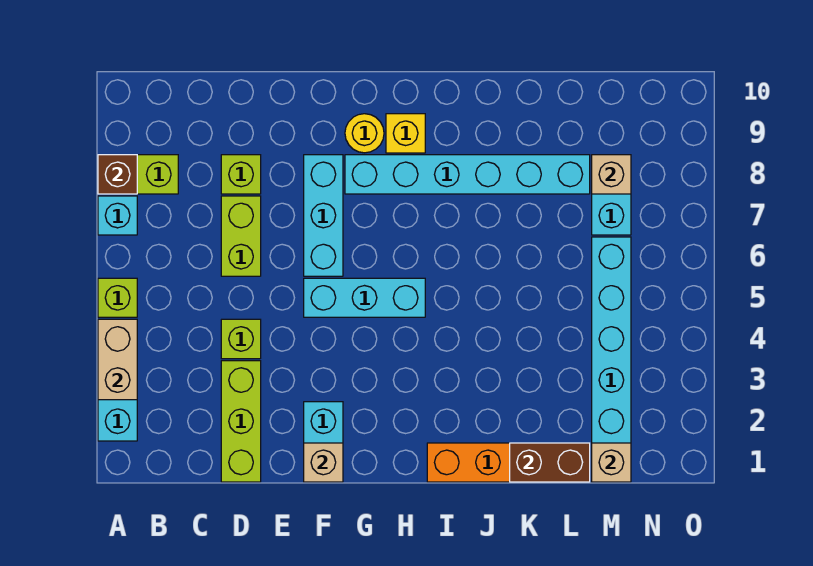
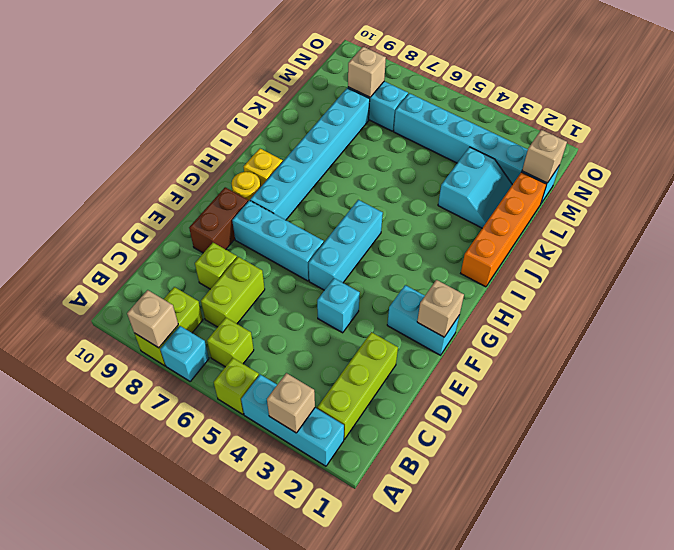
tan 1x2 brick [98,319,137,400] -> tan 1x1 brick [267,373,315,433]
brown 1x1 brick [98,155,137,194] -> tan 1x1 brick [127,290,178,348]
lime 1x3 brick [221,361,261,482] -> lime 1x3 brick turned to [317,332,398,439]
lime 1x1 brick [221,319,261,359] -> lime 1x1 brick moved to [207,318,254,367]
lime 1x2 brick [221,196,261,276] -> lime 1x2 brick turned to [201,257,265,327]
none -> cyan 1x1 brick [317,278,360,333]
brown 1x2 brick [510,443,590,482] -> brown 1x2 brick moved to [189,187,248,253]
none -> cyan 2x2 slope [438,147,512,228]

